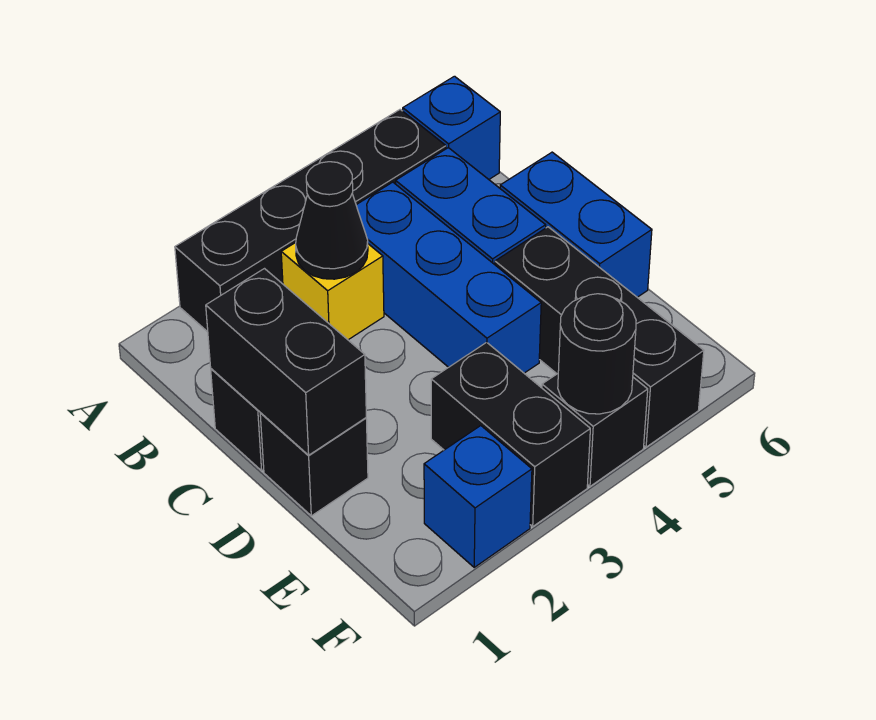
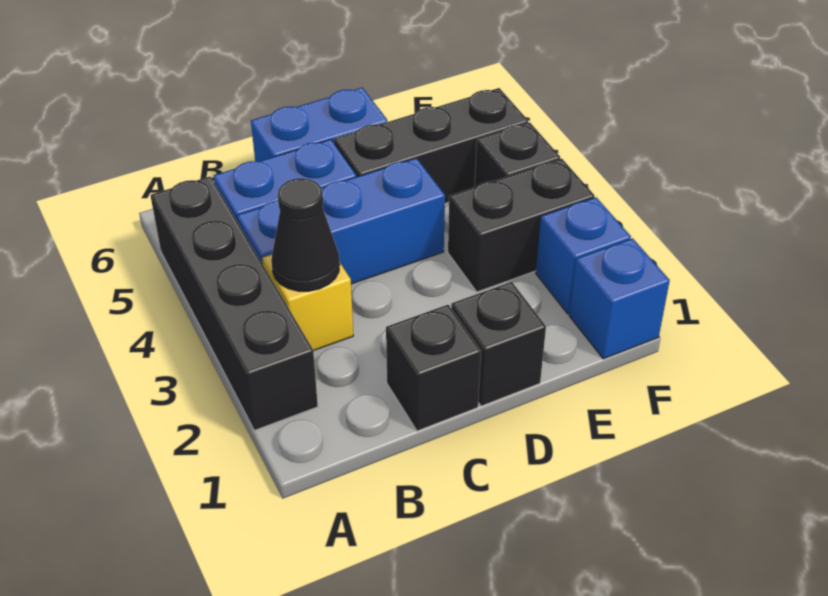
blue 1x1 brick [403,76,500,179] -> blue 1x1 brick moved to [569,238,670,359]
black 1x2 brick [206,269,366,455] -> none
black 1x1 round brick [558,294,636,414] -> none

